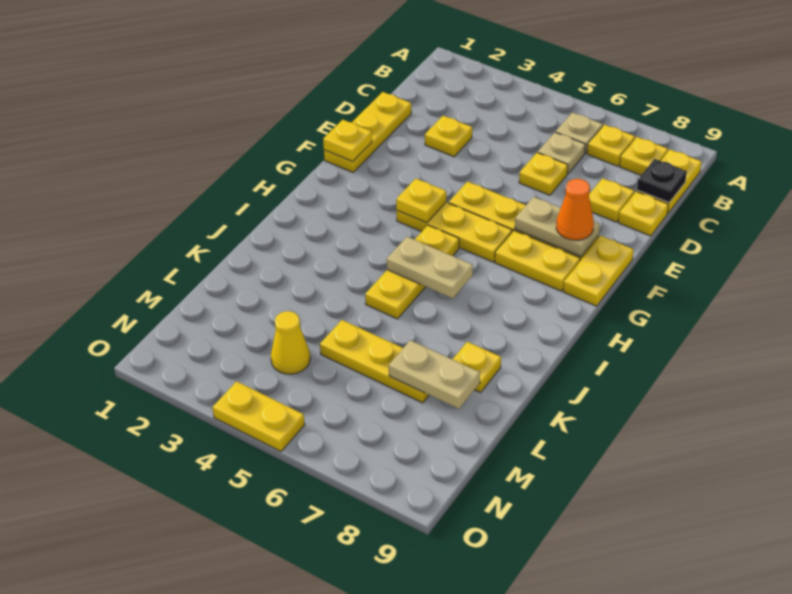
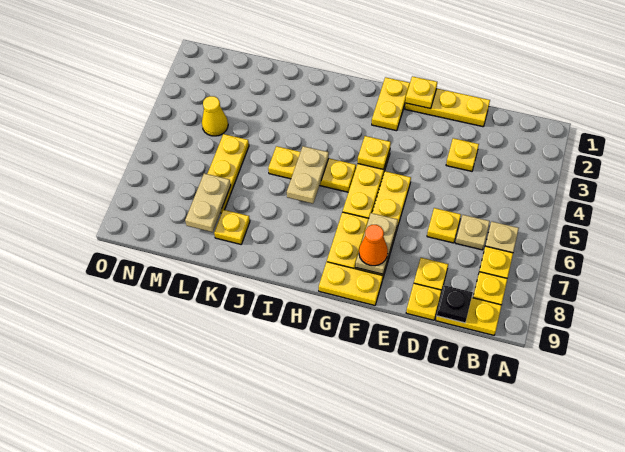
yellow 1x2 plate [212,381,305,451] -> yellow 1x2 plate moved to [372,77,410,131]

